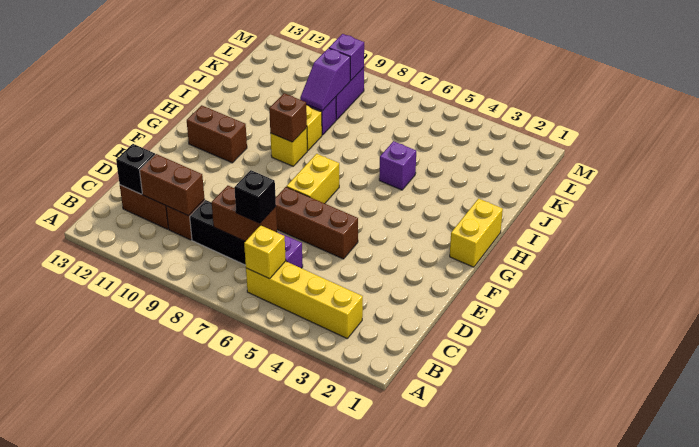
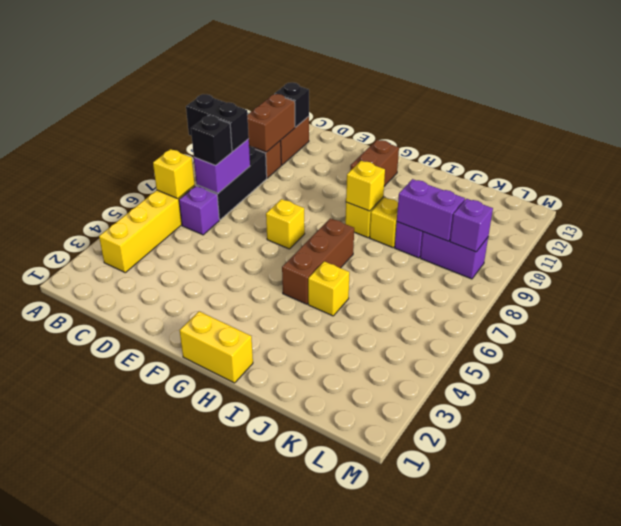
none -> black 1x2 brick [186,94,249,151]
brown 1x2 brick [212,186,277,241] -> purple 1x2 brick [194,139,250,193]
brown 1x3 brick [276,187,358,259] -> brown 1x3 brick moved to [282,218,354,304]
yellow 1x2 brick [287,154,339,203] -> yellow 1x1 brick [266,199,305,249]
brown 1x1 brick [269,93,307,142] -> yellow 1x1 brick [346,161,385,211]
purple 1x1 brick [379,141,416,190] -> yellow 1x1 brick [308,261,349,316]
purple 1x2 slope [300,48,350,111] -> purple 1x2 brick [397,179,465,241]

